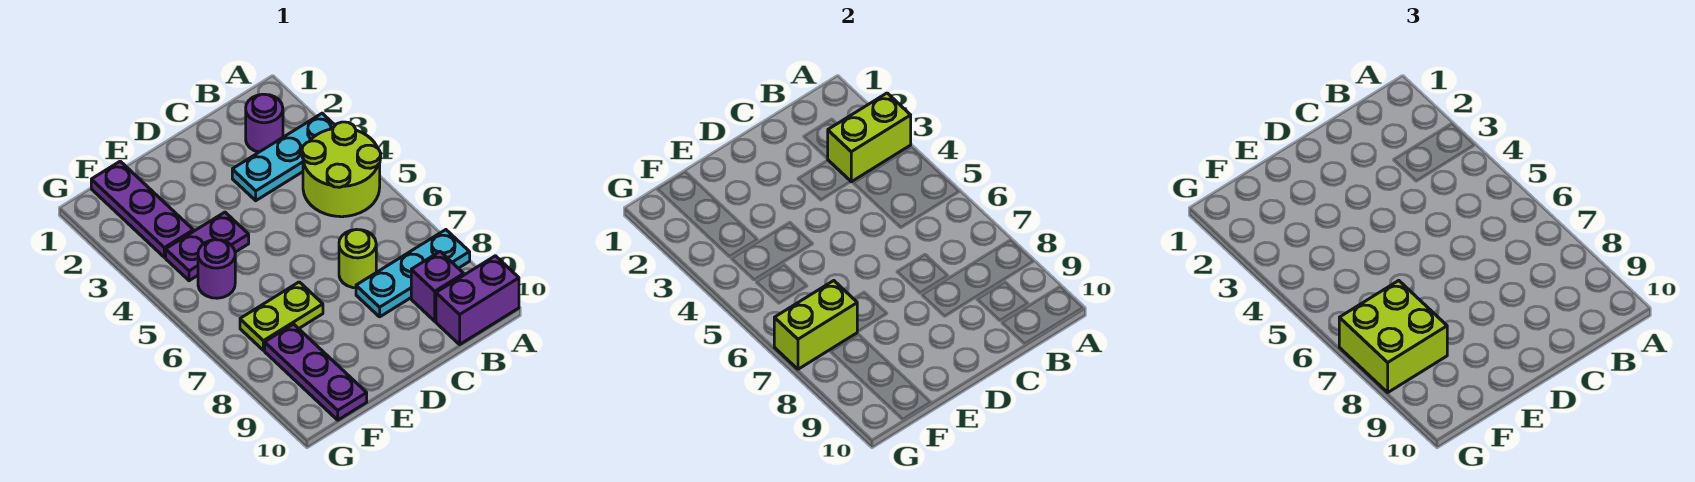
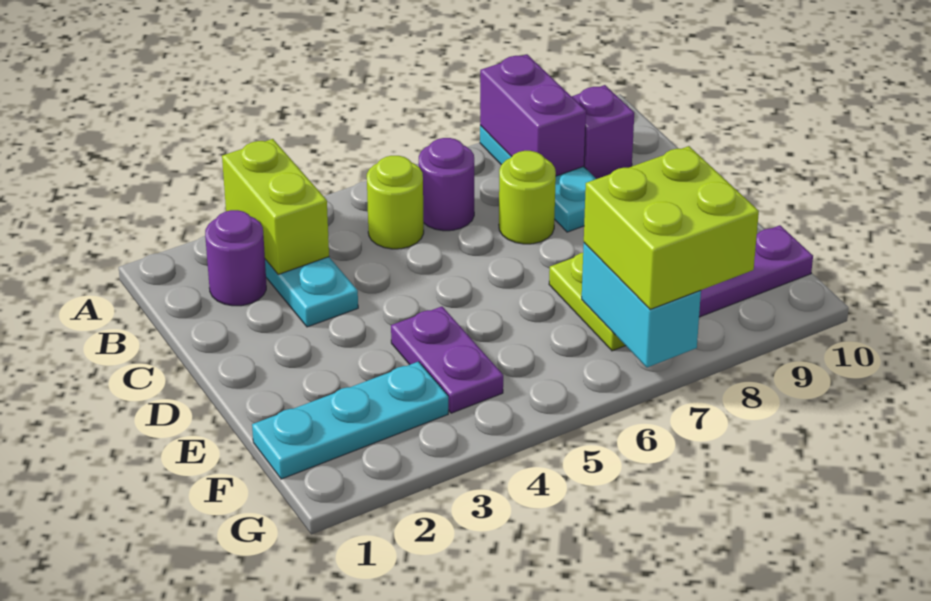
lime 2x2 round brick [302,122,381,217] -> lime 1x1 round brick [367,156,424,249]
purple 1x2 brick [436,256,519,344] -> purple 1x2 brick moved to [480,54,586,176]
purple 1x3 plate [91,161,193,257] -> cyan 1x3 plate [252,362,448,479]
purple 1x1 round brick [198,240,235,298] -> purple 1x1 round brick moved to [419,138,474,231]
lime 1x2 brick [774,281,857,369] -> cyan 1x2 brick [582,243,701,367]

